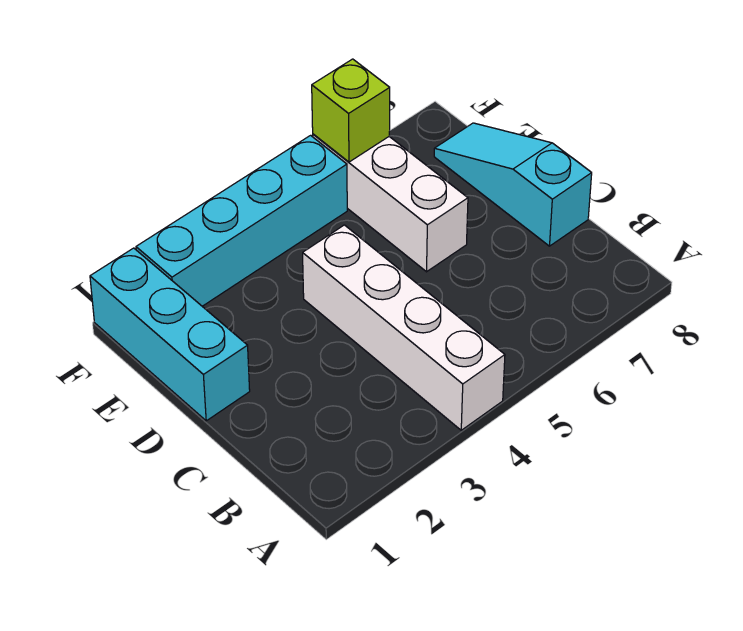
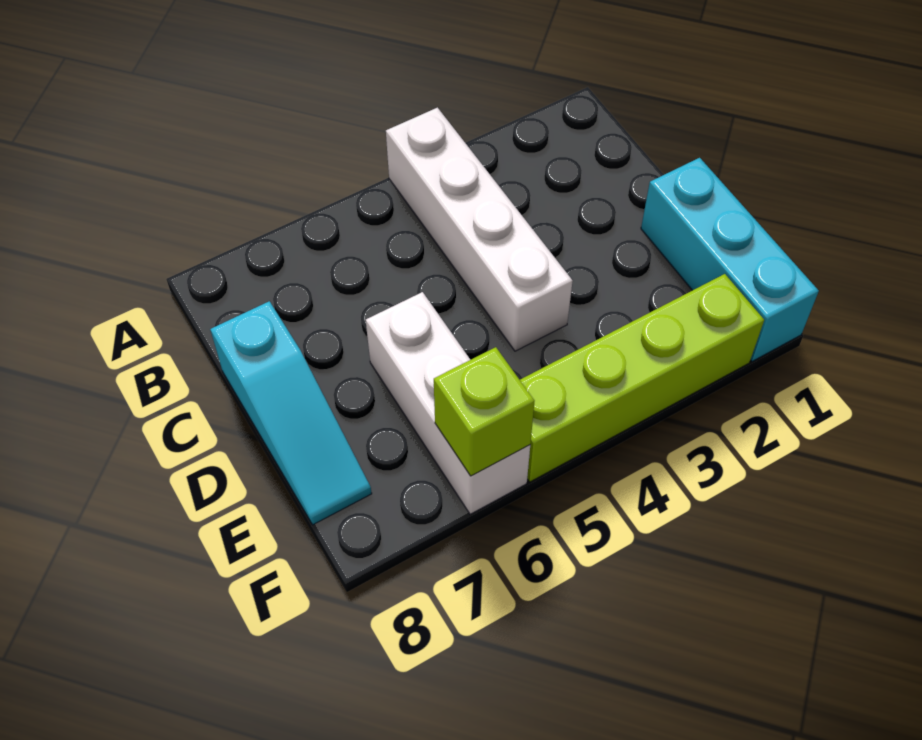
cyan 1x4 brick [136,135,347,306] -> lime 1x4 brick [520,274,764,482]

